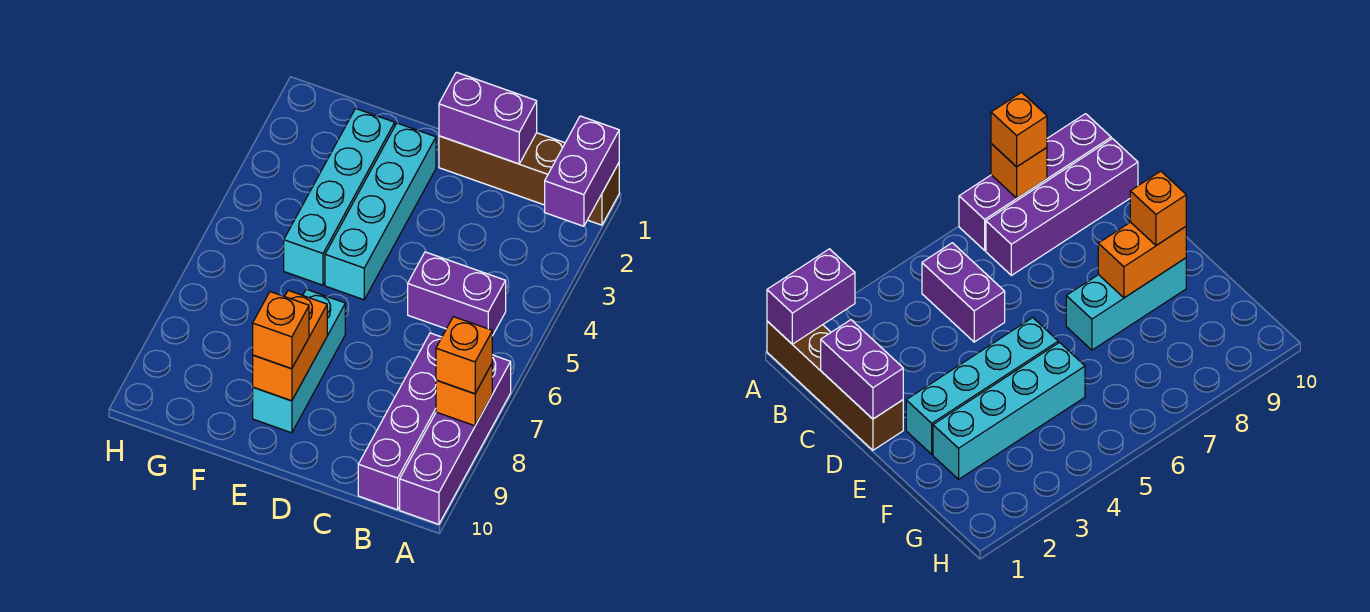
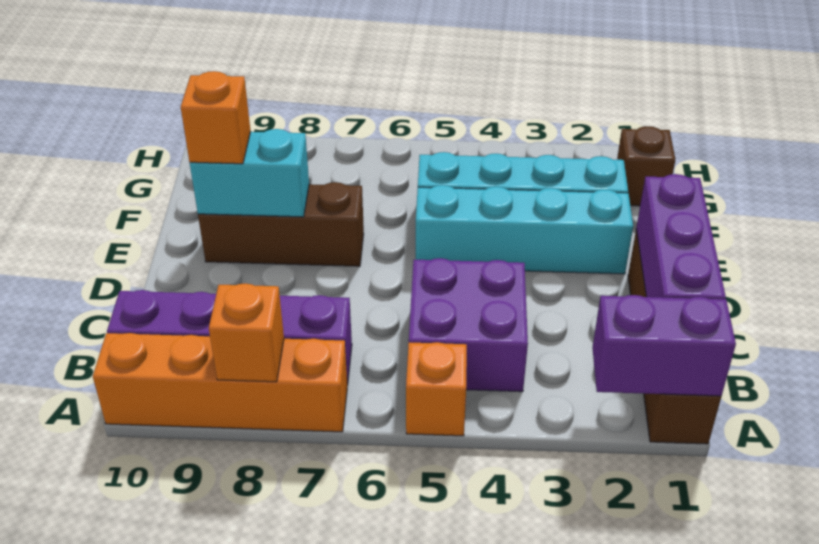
purple 1x4 brick [400,355,511,524] -> orange 1x4 brick [93,333,347,432]
orange 1x1 brick [436,317,492,394] -> orange 1x1 brick moved to [406,342,467,436]
purple 1x2 brick [408,252,506,336] -> purple 2x2 brick [409,258,528,392]
purple 1x2 brick [439,72,537,164] -> purple 1x3 brick [636,174,726,299]
cyan 1x3 brick [253,289,345,433] -> brown 1x3 brick [198,182,364,266]
orange 1x2 brick [253,290,327,401] -> cyan 1x2 brick [190,129,309,217]
none -> brown 1x1 brick [617,126,675,206]

